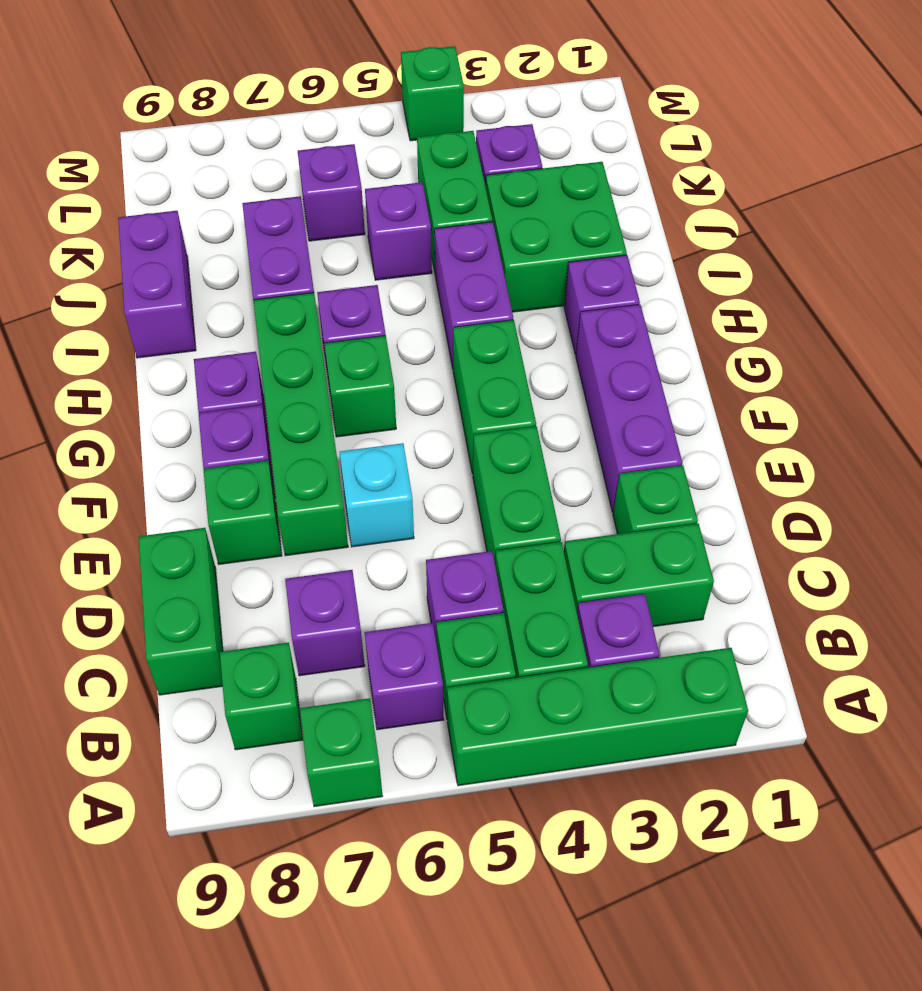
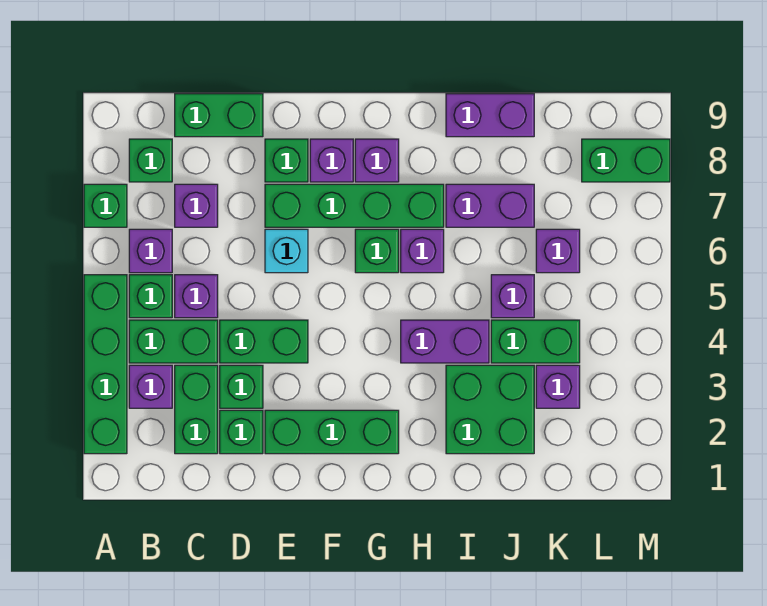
purple 1x3 brick [576,304,682,512] -> green 1x3 brick [265,410,399,454]
green 1x2 brick [453,320,536,474] -> green 1x2 brick moved to [582,139,670,182]
purple 1x1 brick [564,255,640,354] -> none
green 1x1 brick [401,46,464,141] -> green 1x1 brick moved to [220,365,263,408]

